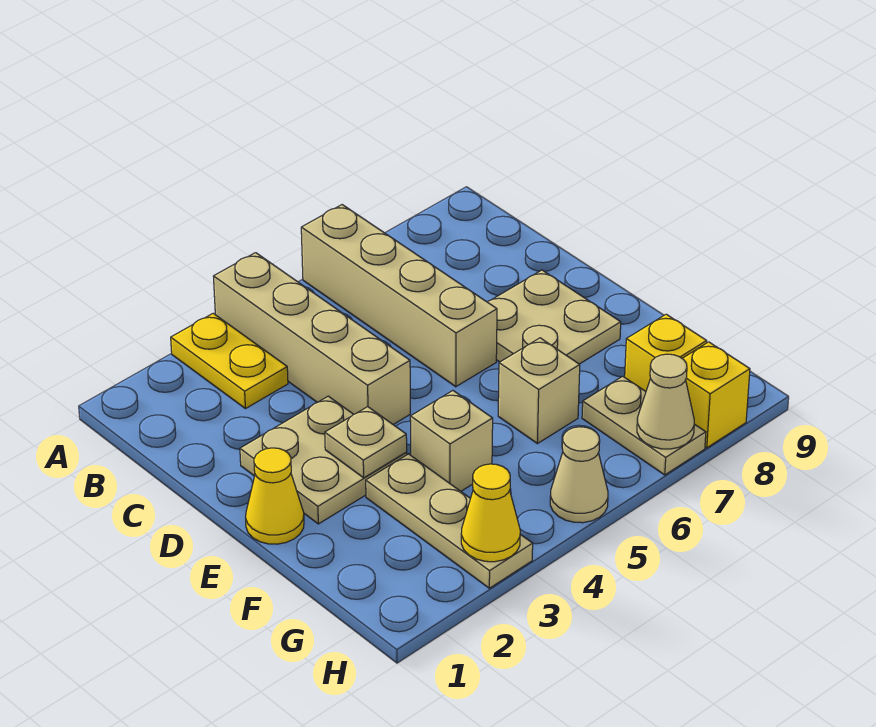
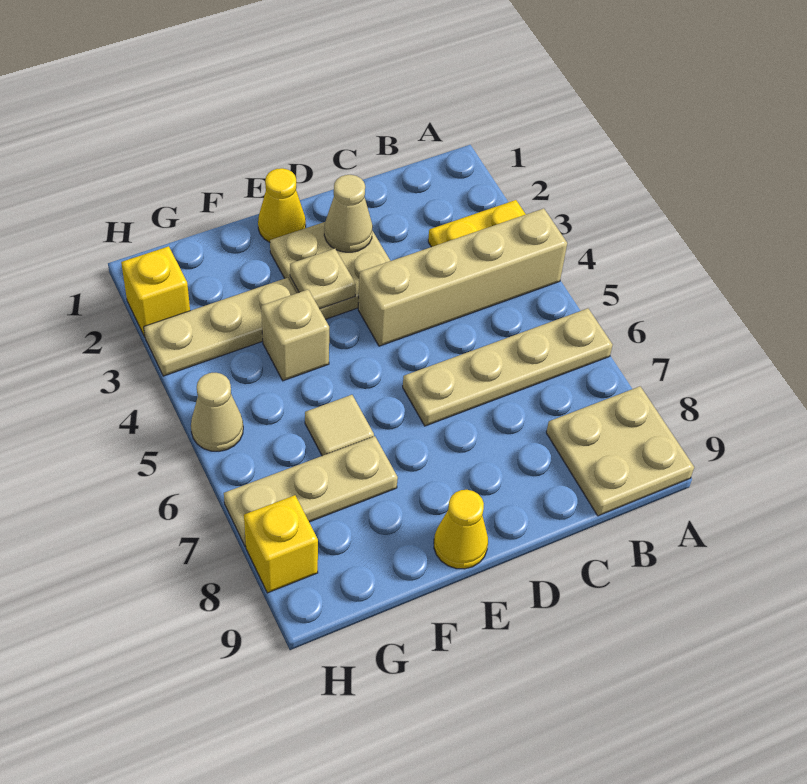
tan 1x4 brick [301,205,497,387] -> tan 1x4 plate [403,308,613,426]
tan 2x2 plate [488,270,621,364] -> tan 2x2 plate moved to [546,386,694,516]
tan 1x1 brick [498,338,580,444] -> tan 1x1 tile [305,395,374,456]
tan 1x2 plate [582,376,706,475] -> tan 1x3 plate [224,436,398,547]
yellow 1x1 brick [625,314,707,391] -> yellow 1x1 brick moved to [121,246,190,337]
yellow 1x1 cone [461,464,520,562] -> yellow 1x1 cone moved to [434,490,488,569]
tan 1x1 cone [637,354,694,449] -> tan 1x1 cone moved to [324,175,373,252]

